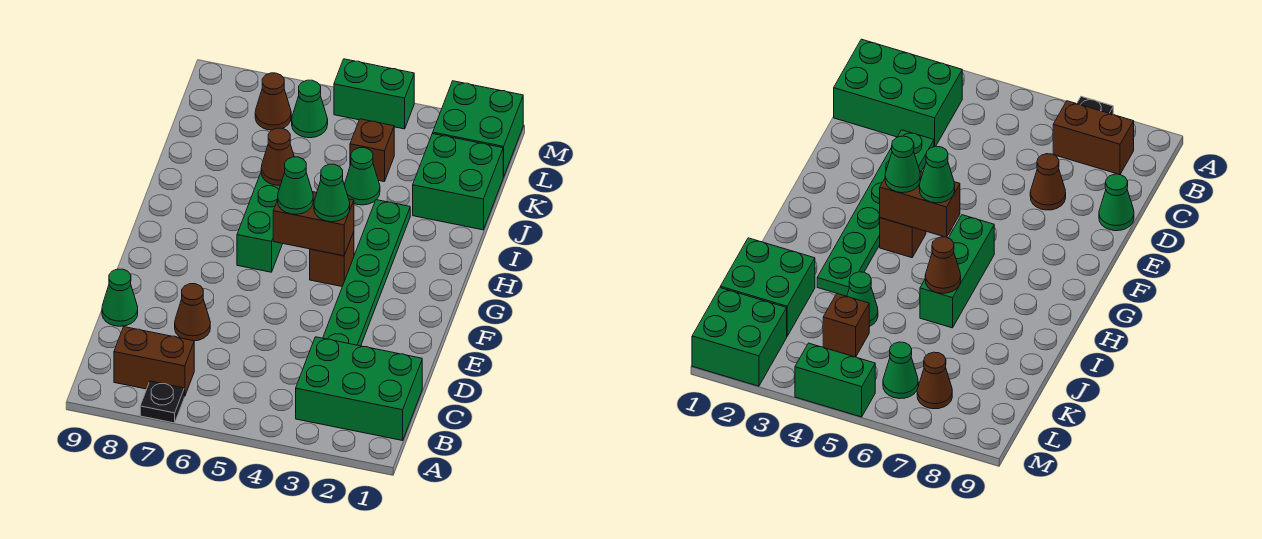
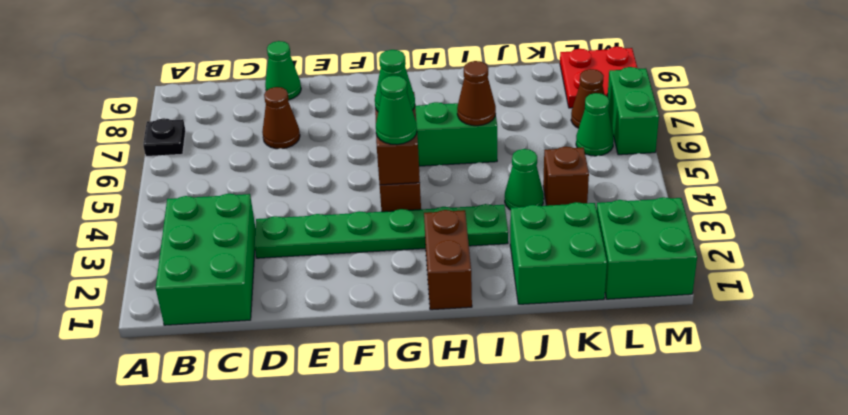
brown 1x2 brick [114,327,194,397] -> brown 1x2 brick moved to [424,210,472,310]
none -> red 2x2 plate [560,47,637,108]
green 1x2 brick [334,59,414,129] -> green 1x2 brick moved to [608,67,659,155]

